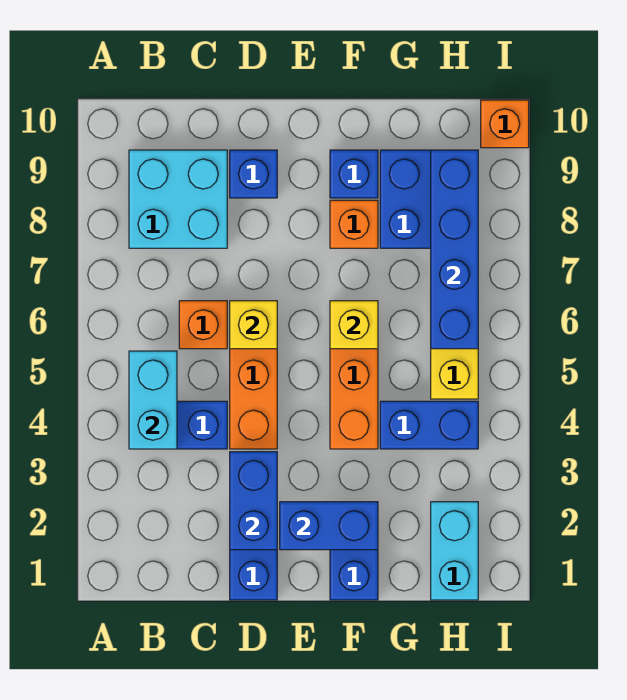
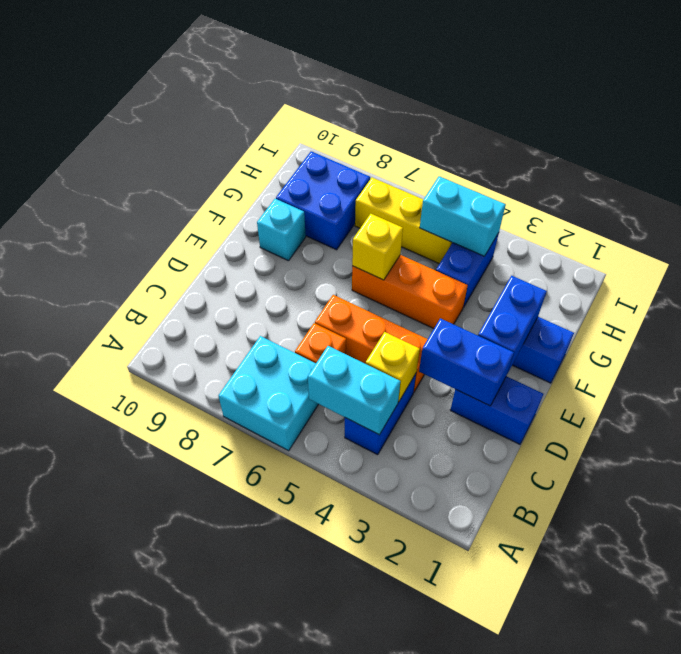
cyan 2x2 brick [129,150,227,248] -> cyan 2x2 brick moved to [219,336,318,451]
yellow 1x1 brick [230,301,277,349] -> yellow 1x1 brick moved to [366,332,420,402]
blue 1x1 brick [230,150,277,198] -> none
orange 1x1 brick [330,200,378,248] -> none
blue 1x1 brick [330,150,378,198] -> cyan 1x1 brick [257,199,306,261]
cyan 1x2 brick [431,502,478,600] -> cyan 1x2 brick moved to [420,176,506,256]
blue 1x4 brick [431,150,478,349] -> none
orange 1x1 brick [481,100,529,148] -> none

